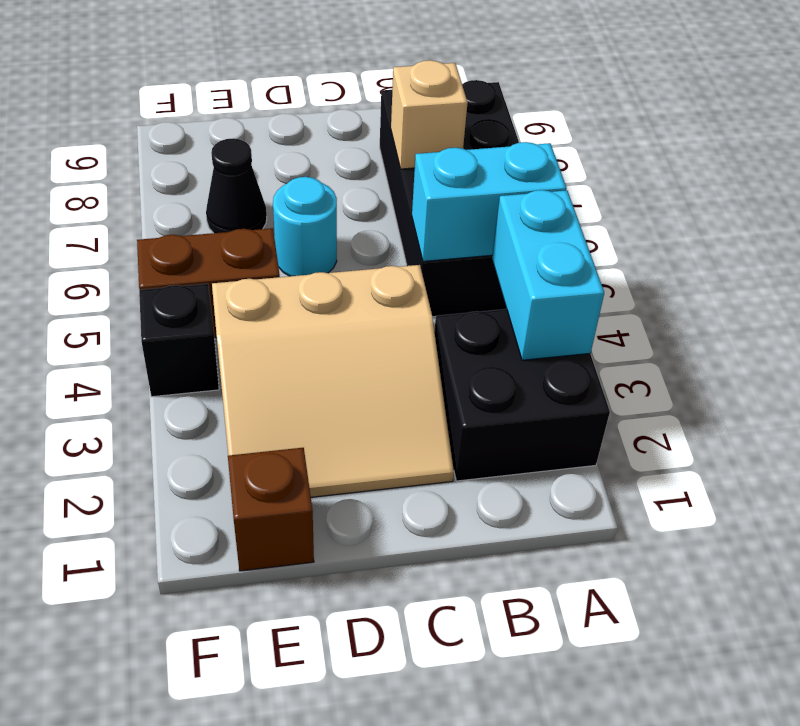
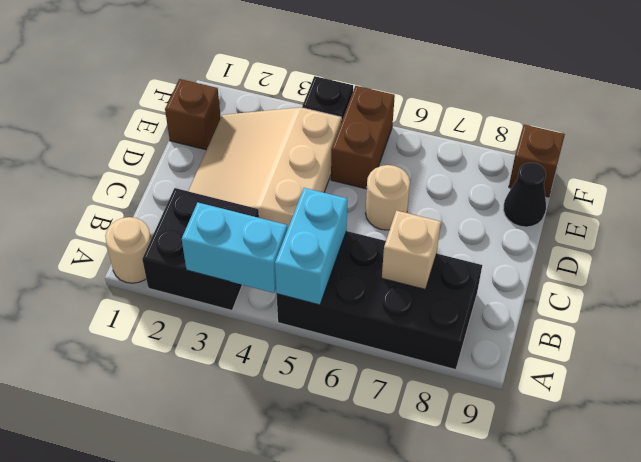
none -> tan 1x1 round brick [105,217,151,283]
cyan 1x1 round brick [273,177,337,276] -> tan 1x1 round brick [366,165,410,230]
black 1x1 cone [206,138,267,233] -> black 1x1 cone moved to [503,163,546,227]
none -> brown 1x1 brick [509,125,565,197]

